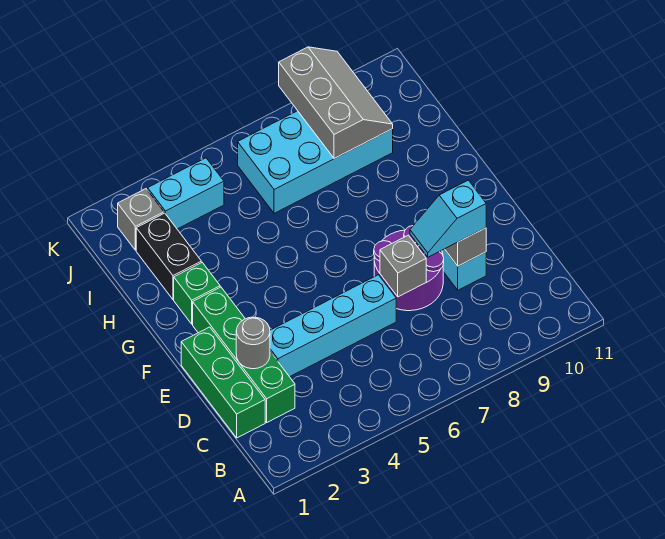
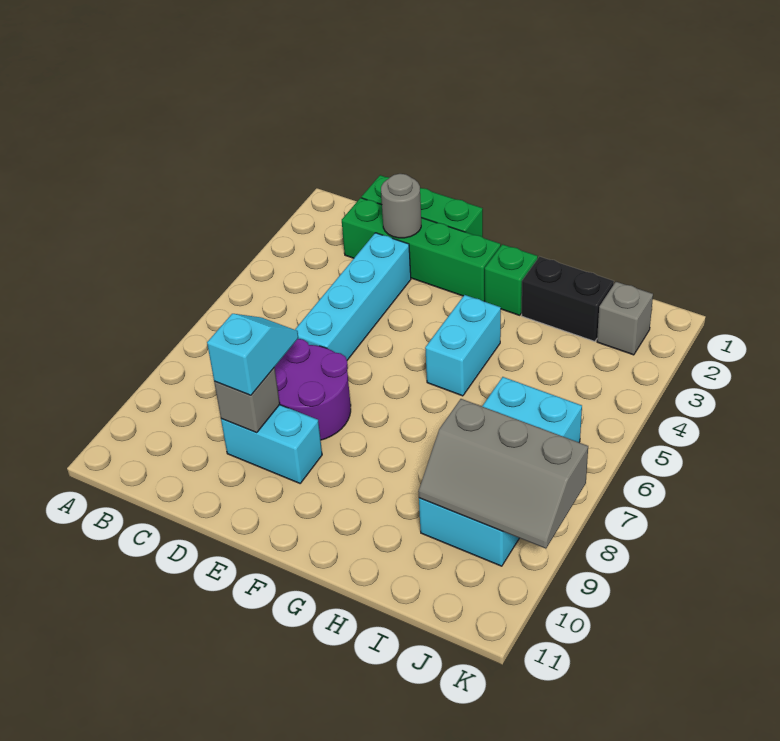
grey 1x1 brick [380,235,426,297] -> none
cyan 1x2 brick [148,158,224,229] -> cyan 1x2 brick moved to [425,295,501,396]

